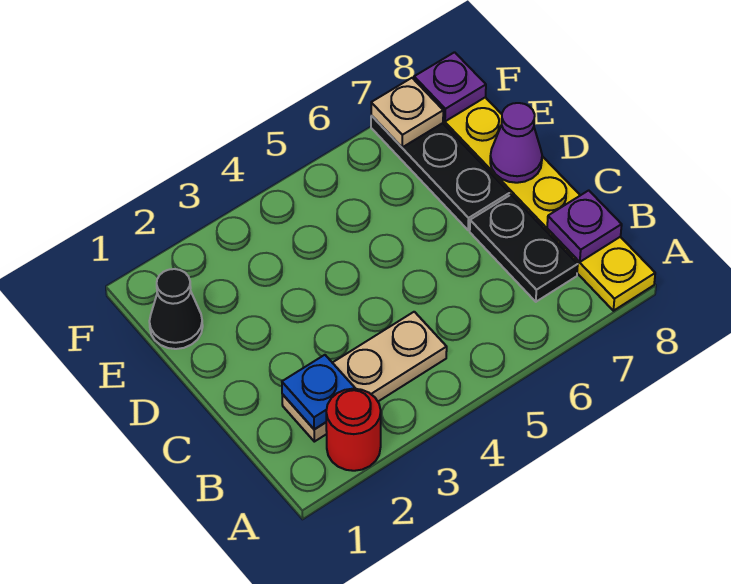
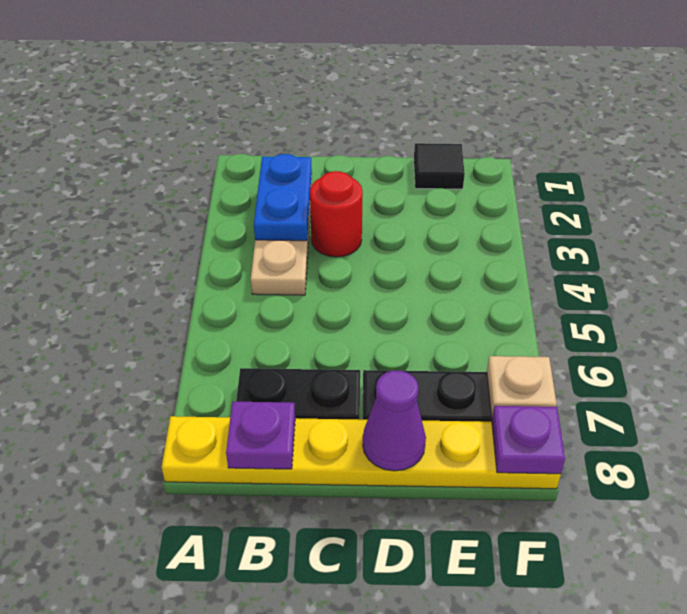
red 1x1 round brick [326,389,381,471] -> red 1x1 round brick moved to [310,171,363,257]
blue 1x1 plate [282,355,356,429] -> blue 1x2 plate [254,154,312,241]
black 1x1 cone [149,269,203,349] -> black 1x1 tile [414,143,465,189]

